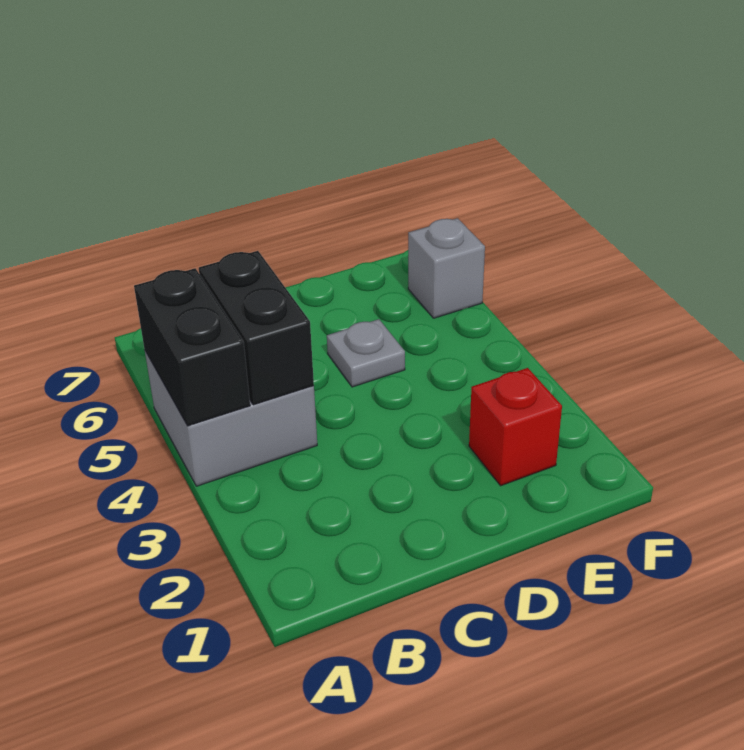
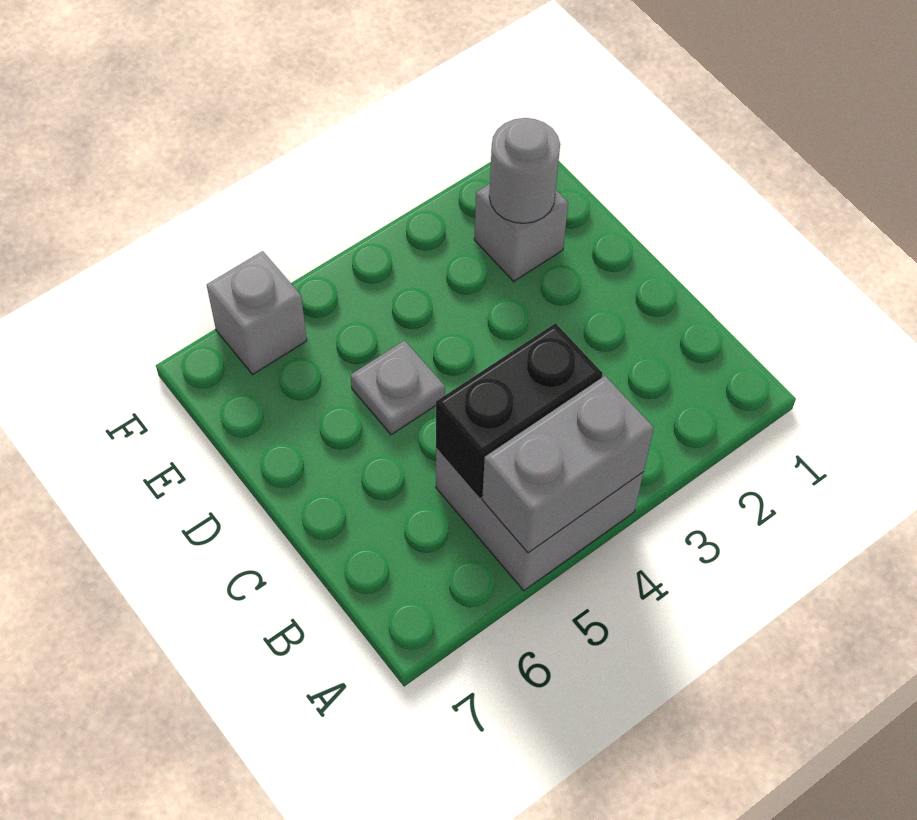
black 1x2 brick [134,268,250,426] -> grey 1x2 brick [482,376,654,553]
red 1x1 brick [469,368,562,486] -> grey 1x1 brick [474,184,568,281]
none -> grey 1x1 round brick [489,118,560,223]

